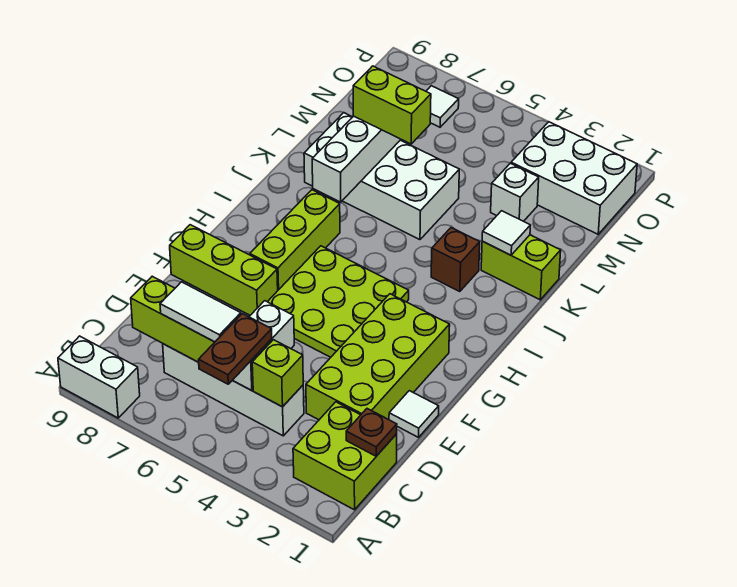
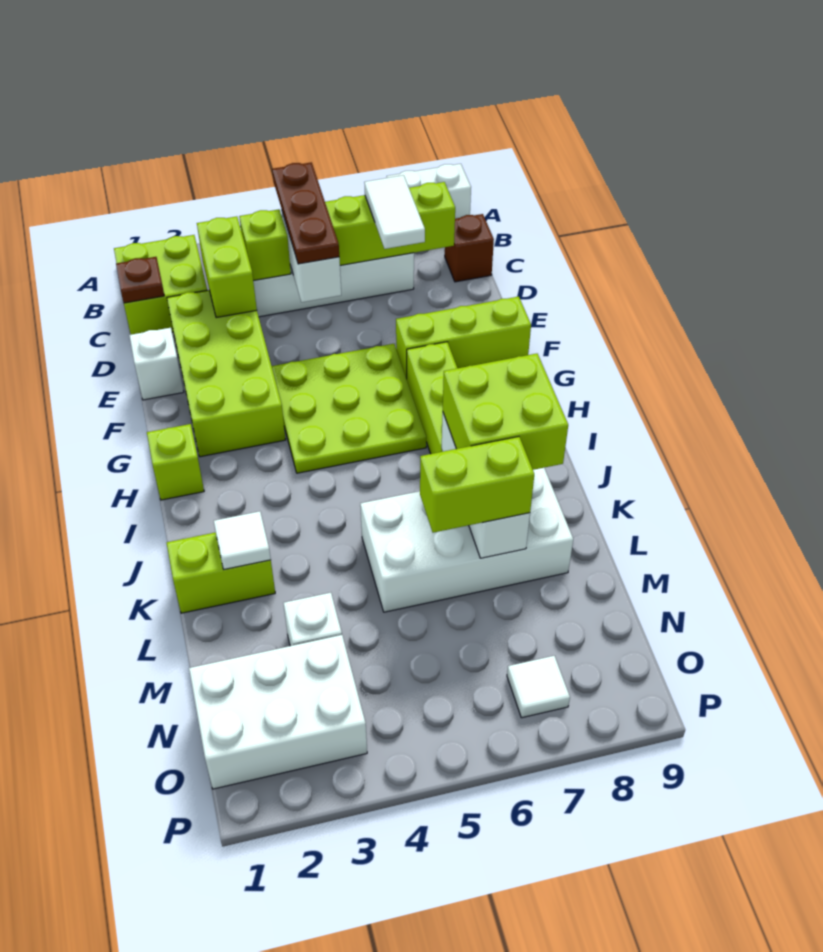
brown 1x2 plate [198,314,272,384] -> brown 1x3 plate [272,162,339,264]
none -> lime 1x2 brick [197,216,257,318]
white 1x2 tile [160,282,241,342] -> white 1x2 tile turned to [364,175,425,249]
white 1x1 tile [389,391,439,437] -> white 1x1 brick [129,328,184,400]
none -> lime 1x1 brick [147,424,204,500]
brown 1x1 brick [431,228,480,292] -> brown 1x1 brick moved to [445,214,494,282]
none -> lime 2x2 brick [443,354,568,470]

